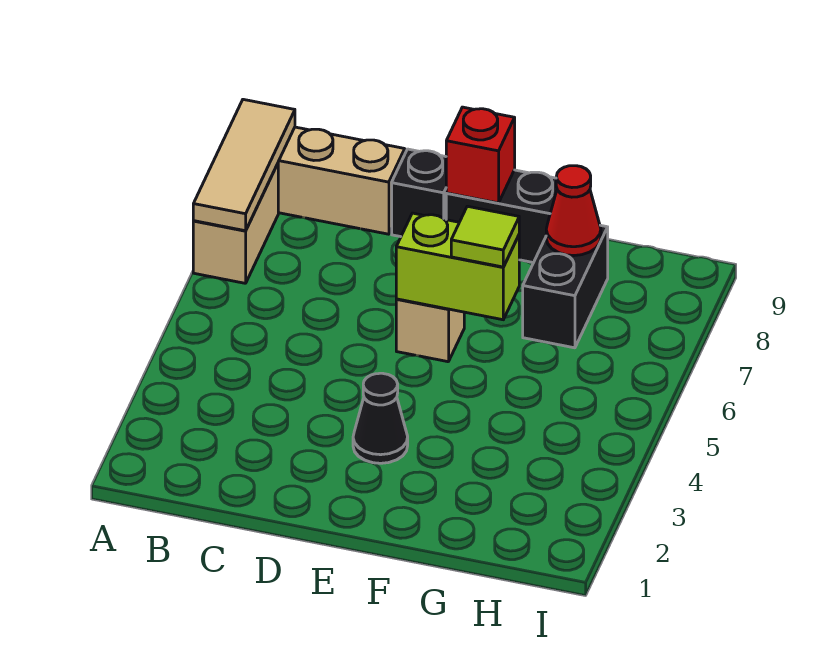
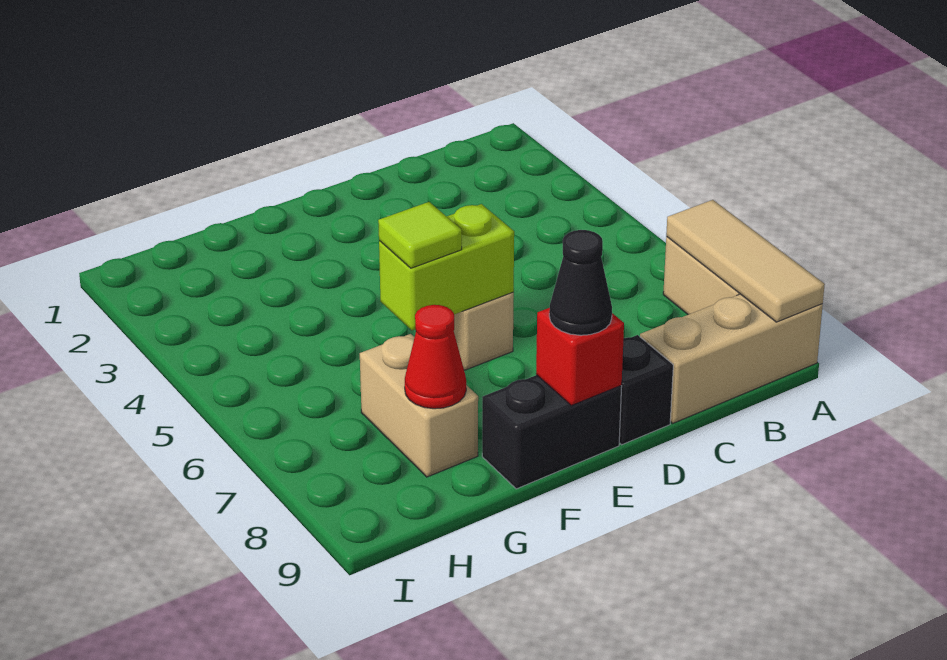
black 1x1 cone [353,373,408,463] -> black 1x1 cone moved to [549,230,612,335]
black 1x2 brick [523,225,608,348] -> tan 1x2 brick [360,334,478,477]

